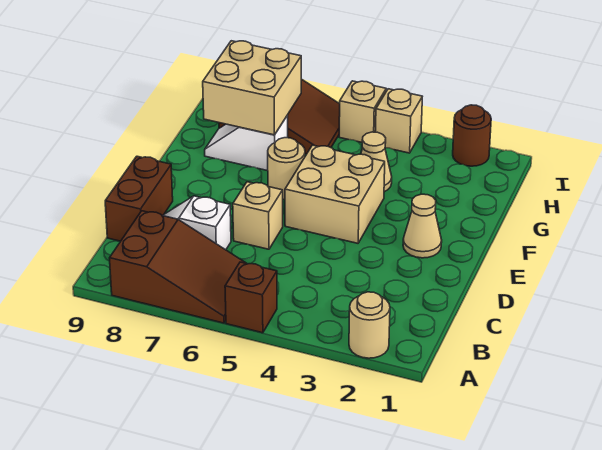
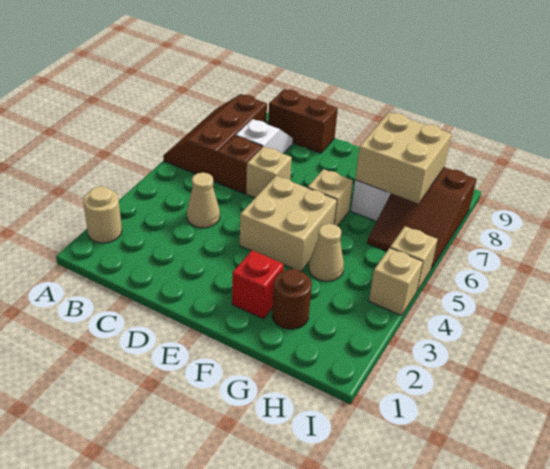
brown 1x1 brick [225,262,277,333] -> brown 1x1 brick moved to [218,136,262,194]
brown 2x3 slope [110,211,247,323] -> brown 2x3 slope turned to [163,94,267,182]
tan 1x1 cone [403,194,442,258] -> tan 1x1 cone moved to [187,173,220,228]
none -> red 1x1 brick [232,251,284,319]
tan 1x1 round brick [268,138,305,200] -> tan 1x1 brick [308,169,353,226]
brown 1x1 round brick [453,105,491,166] -> brown 1x1 round brick moved to [272,269,312,329]

